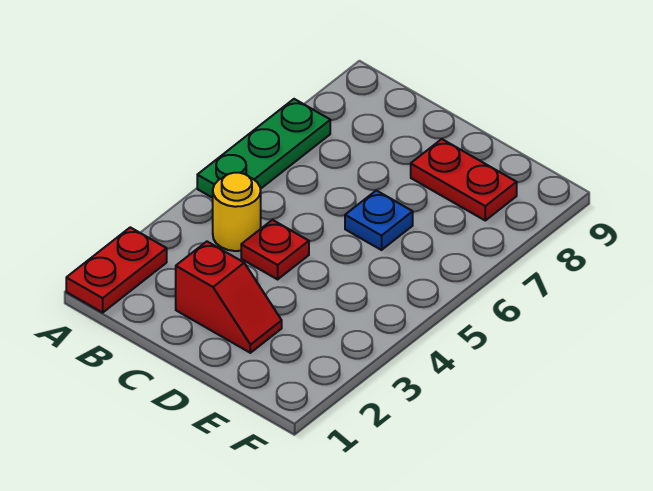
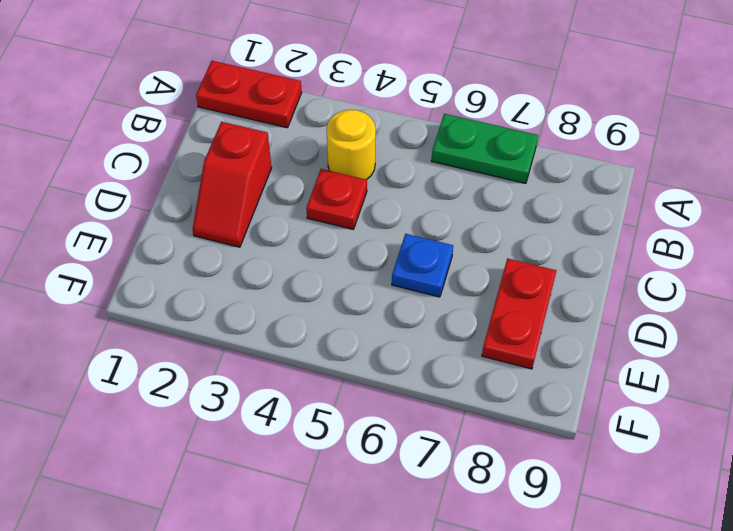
green 1x3 plate [197,99,330,198] -> green 1x2 plate [431,114,538,183]

